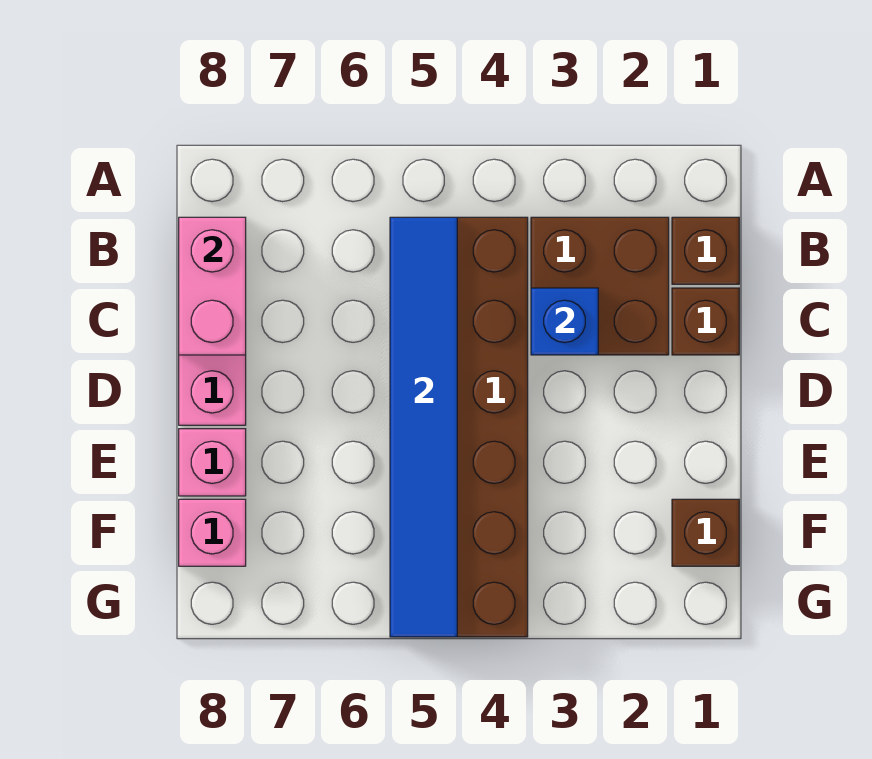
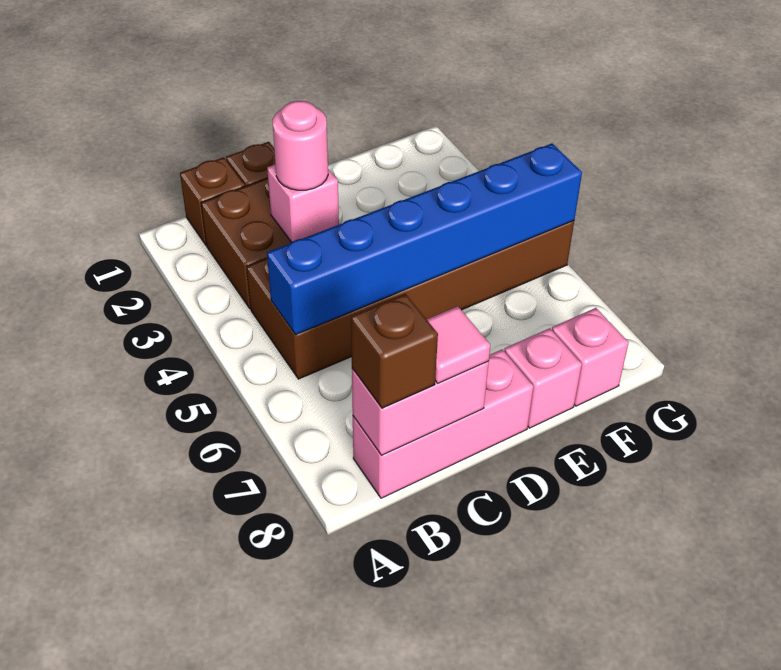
blue 1x6 tile [390,217,457,637] -> blue 1x6 brick [267,144,582,335]
blue 1x1 brick [531,288,598,355] -> pink 1x1 brick [267,164,339,242]
none -> pink 1x1 round brick [273,101,328,190]
none -> pink 1x1 tile [427,306,490,383]
brown 1x1 brick [672,499,739,566] -> brown 1x1 brick moved to [351,294,438,408]

